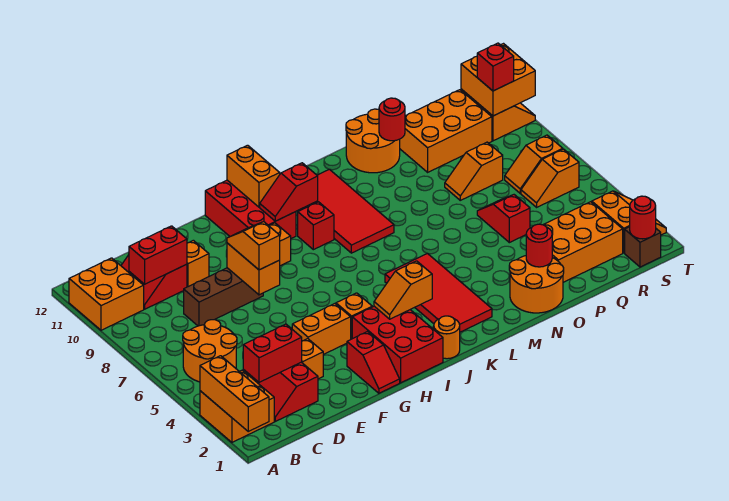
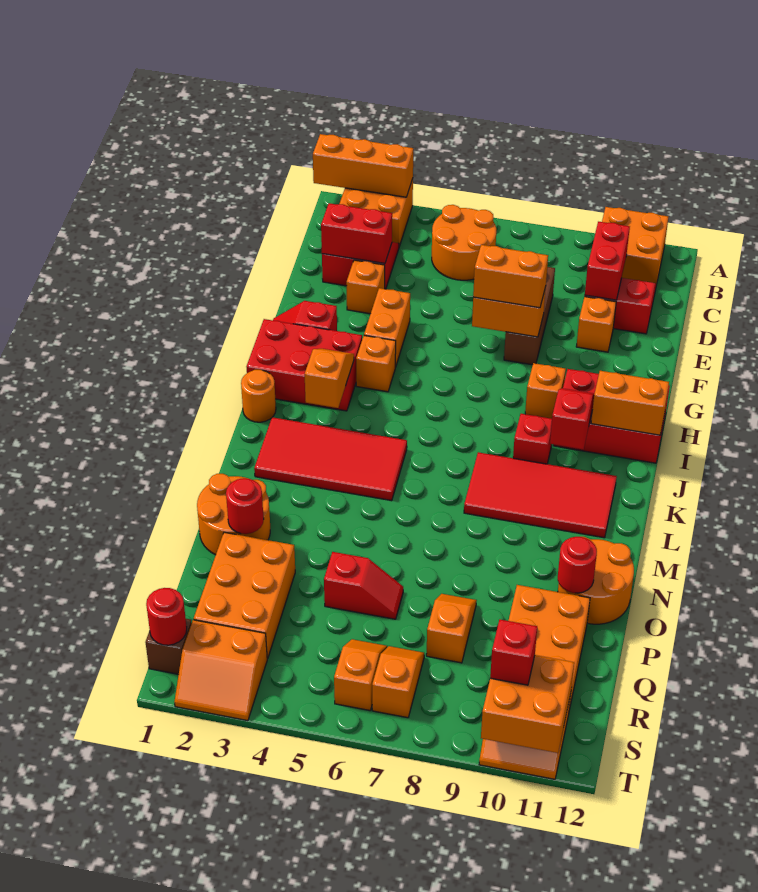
red 1x2 brick [243,324,302,382] -> red 1x2 brick turned to [321,203,392,263]
orange 1x2 slope [227,222,280,270] -> orange 1x2 brick [473,245,548,308]

